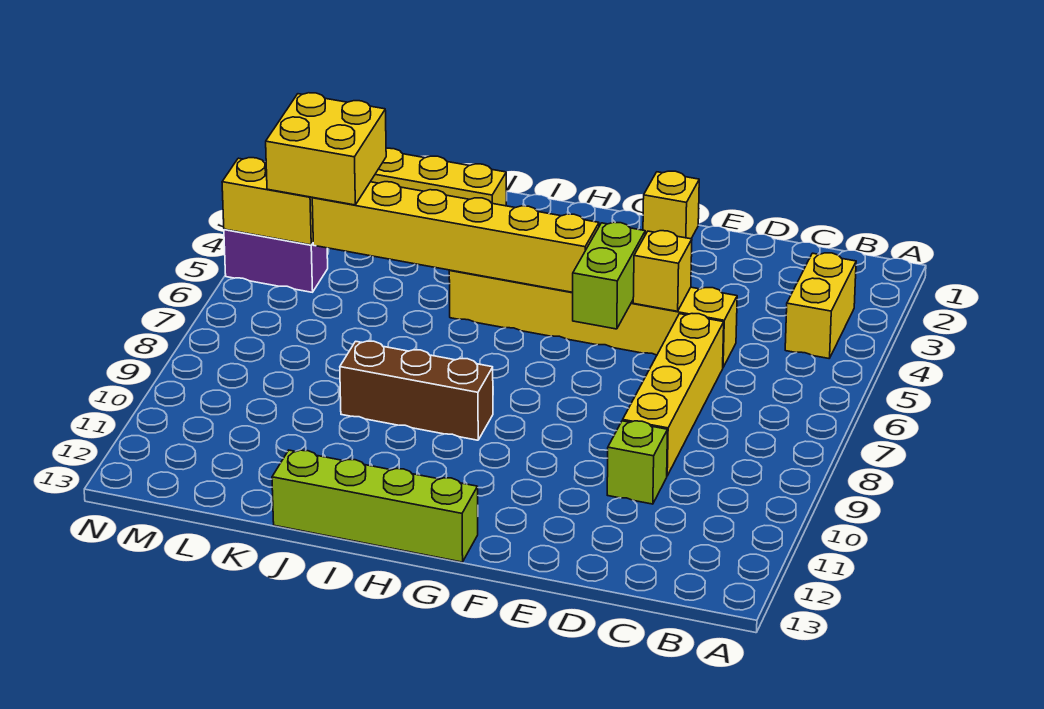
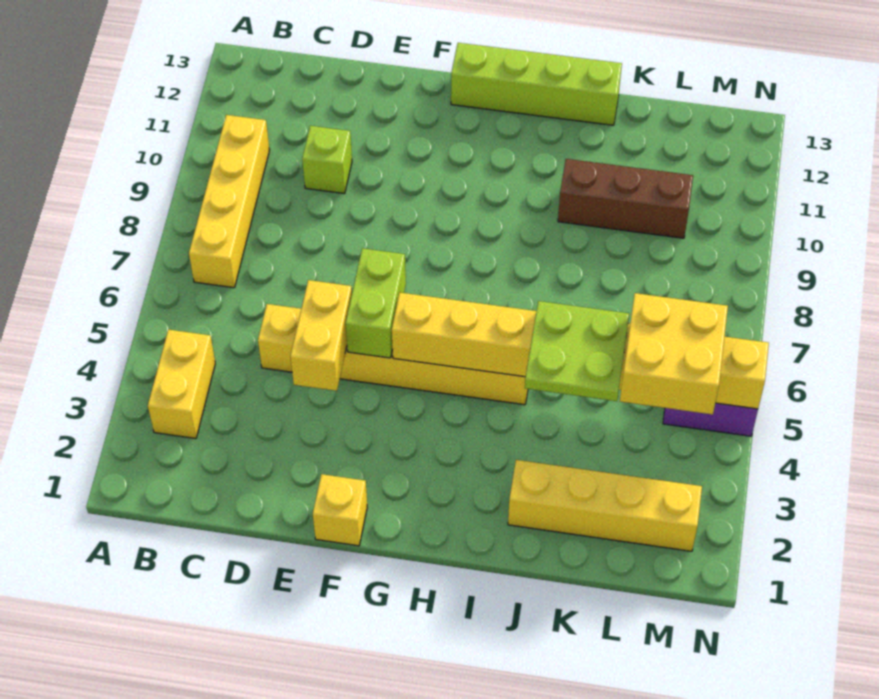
yellow 1x4 brick [623,314,724,476] -> yellow 1x4 brick moved to [189,115,270,288]
yellow 1x1 brick [633,231,692,311] -> yellow 1x2 brick [290,280,352,391]
brown 1x3 brick [340,341,493,440] -> brown 1x3 brick moved to [558,159,693,238]
none -> lime 2x2 plate [525,301,629,401]

